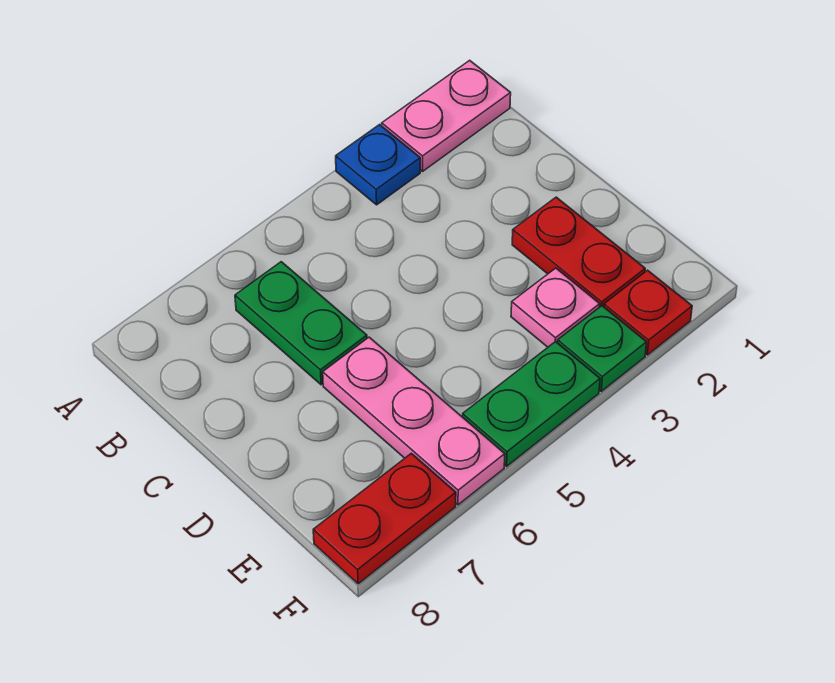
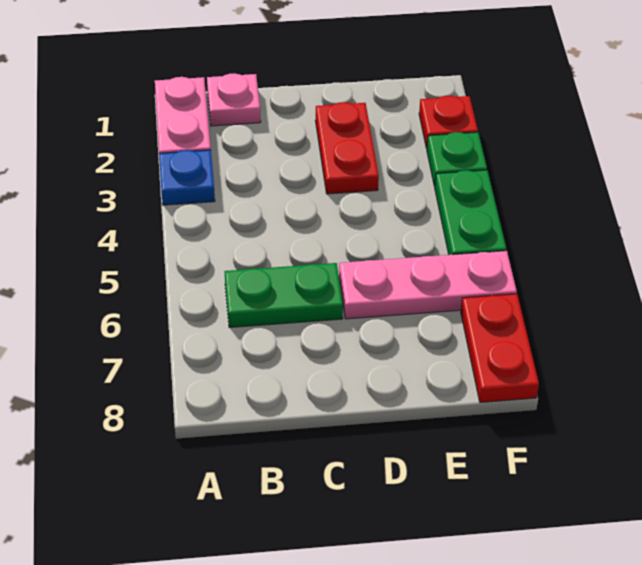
red 1x2 plate [512,197,645,307] -> red 1x2 plate turned to [315,102,379,194]
pink 1x1 plate [511,268,600,347] -> pink 1x1 plate moved to [207,73,261,126]

